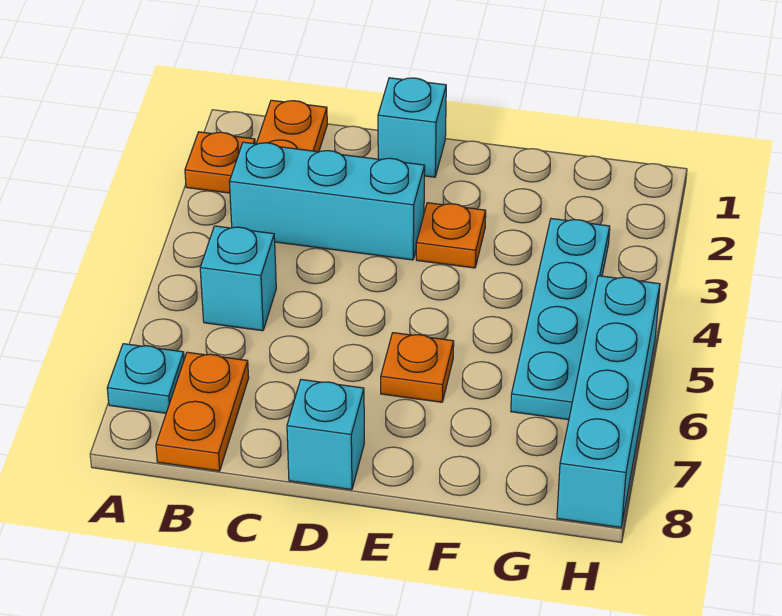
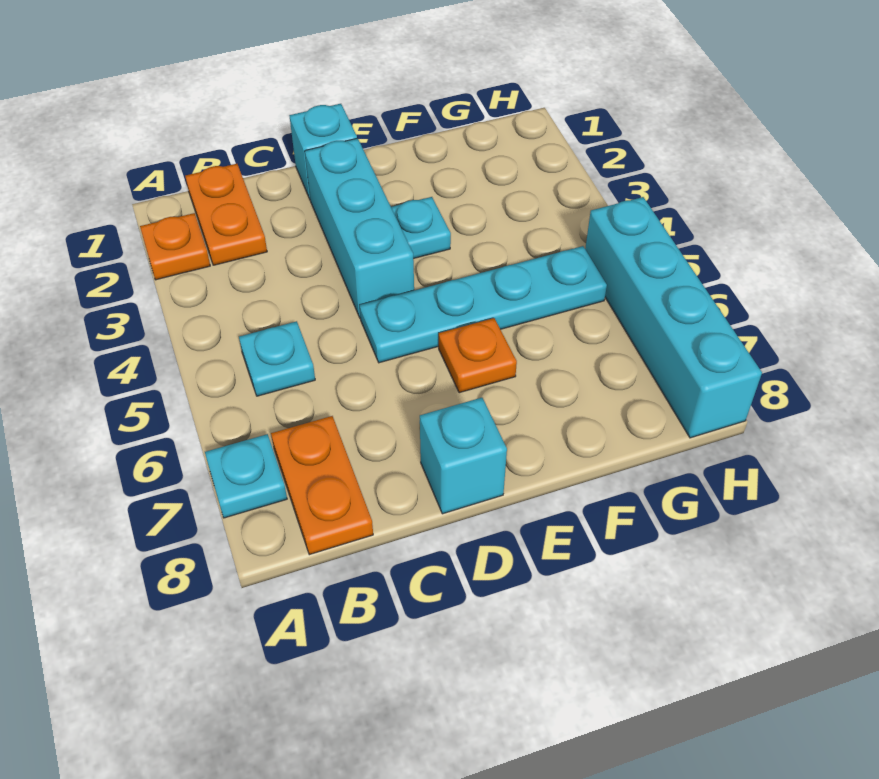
cyan 1x3 brick [229,142,425,260] -> cyan 1x3 brick turned to [305,138,414,318]
cyan 1x1 brick [200,226,276,331] -> cyan 1x1 plate [239,321,315,396]
orange 1x1 plate [416,203,486,268] -> cyan 1x1 plate [391,197,451,259]
cyan 1x4 plate [511,219,610,420] -> cyan 1x4 plate turned to [360,246,607,363]

